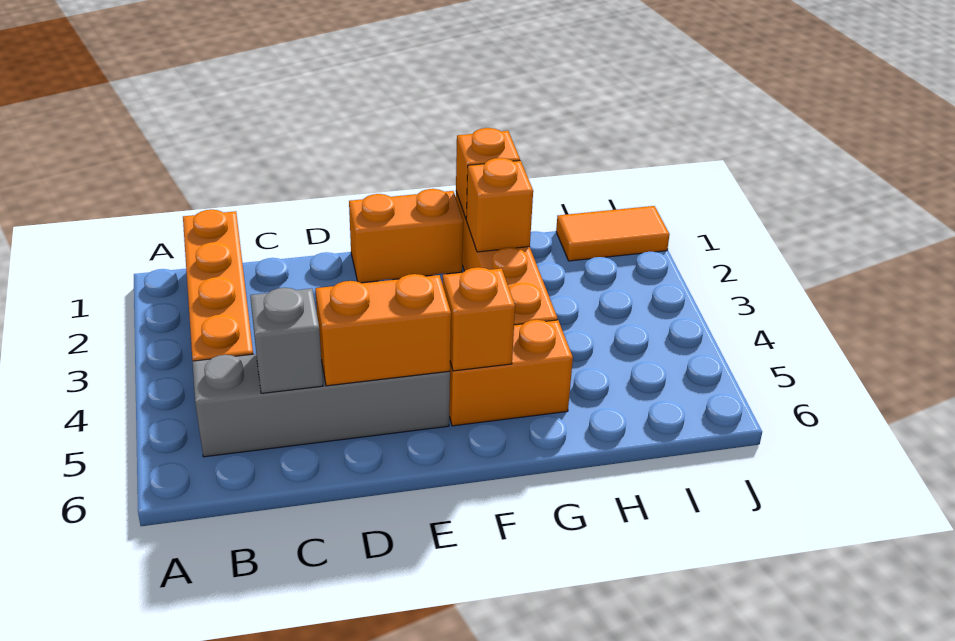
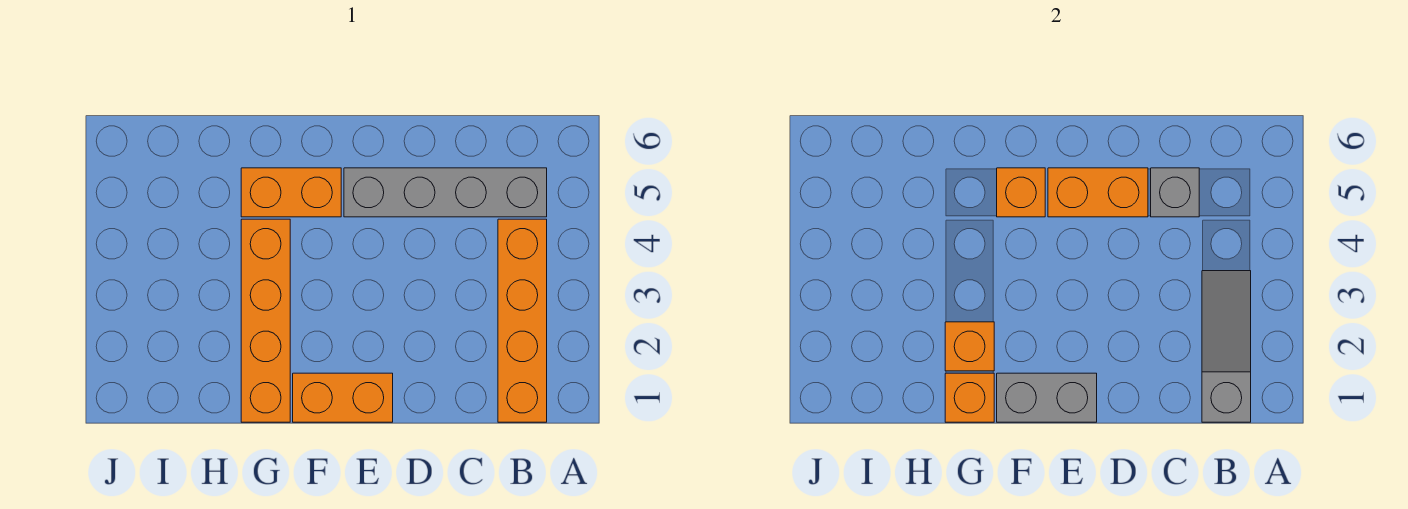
none -> grey 1x3 slope [1202,271,1251,422]
none -> grey 1x2 brick [997,373,1097,422]
orange 1x2 tile [556,206,670,261] -> none

